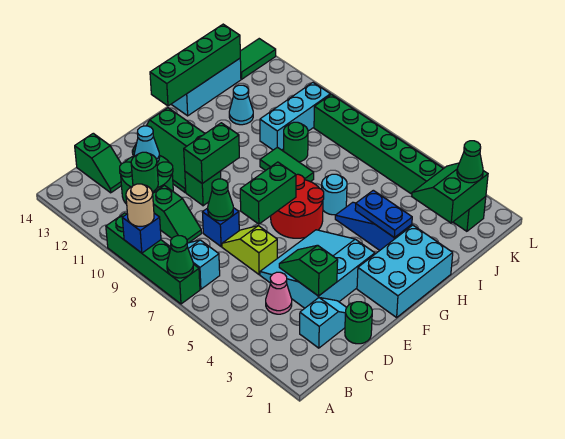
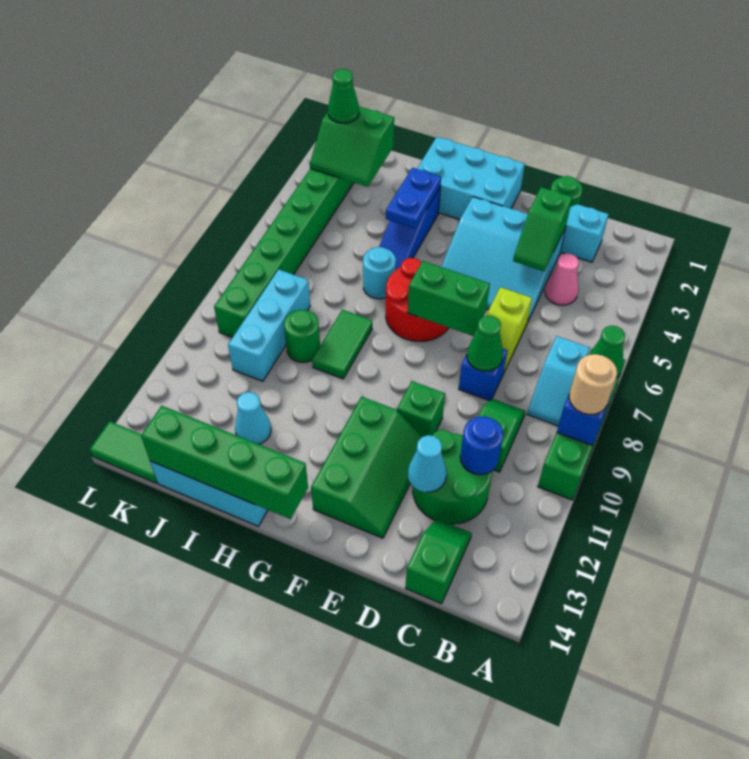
green 1x1 round brick [131,152,158,192] -> blue 1x1 round brick [460,416,503,475]
green 1x2 brick [184,123,239,183] -> none
cyan 1x3 brick [260,83,330,150] -> cyan 1x3 brick turned to [228,269,310,381]

